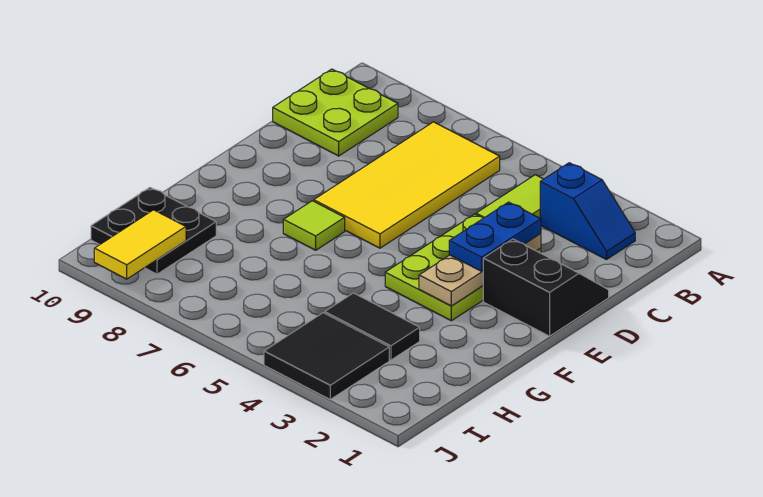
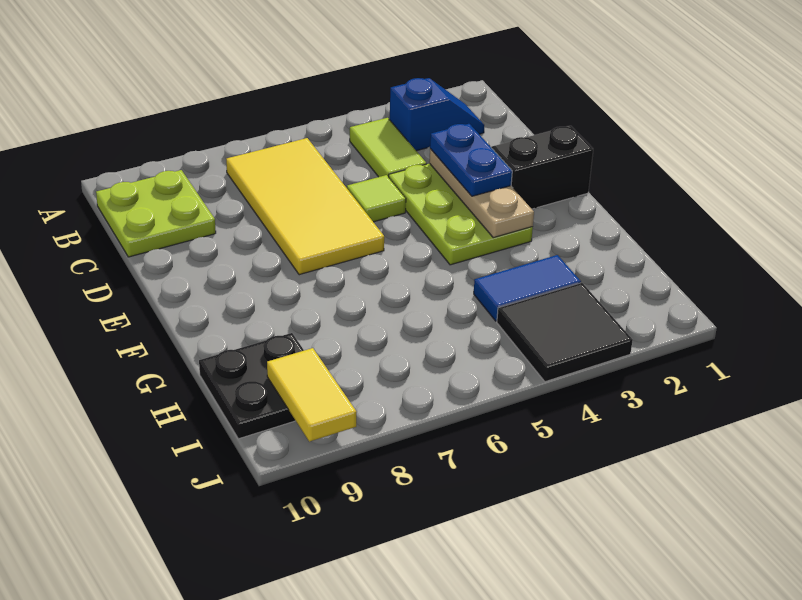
lime 1x1 tile [283,201,345,250] -> lime 1x1 tile moved to [347,175,406,222]
black 1x2 tile [325,293,420,360] -> blue 1x2 tile [474,255,581,321]

